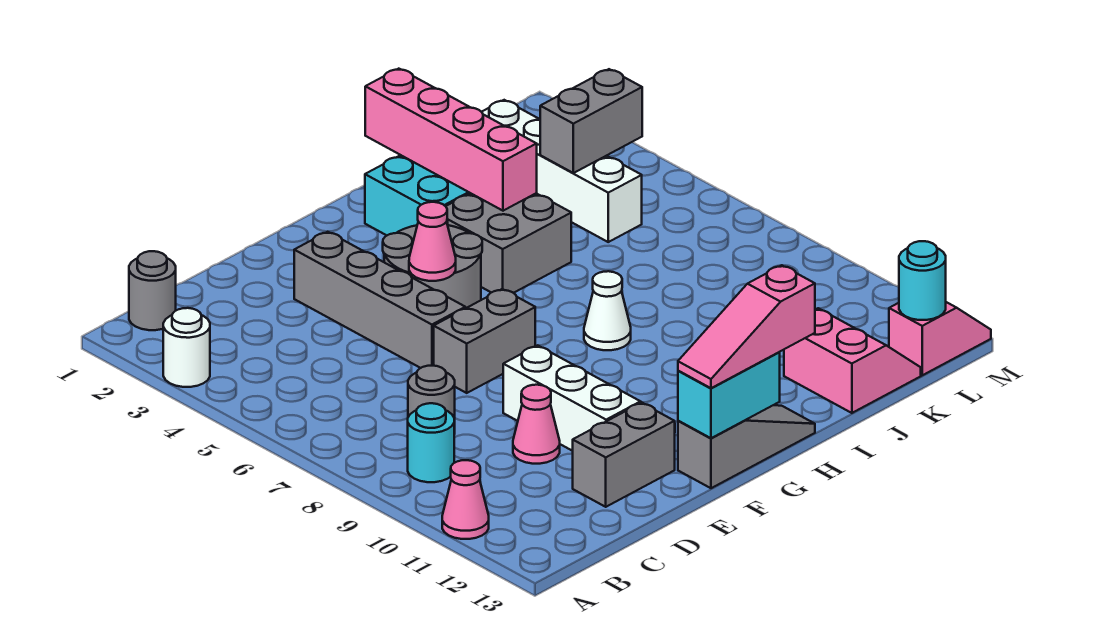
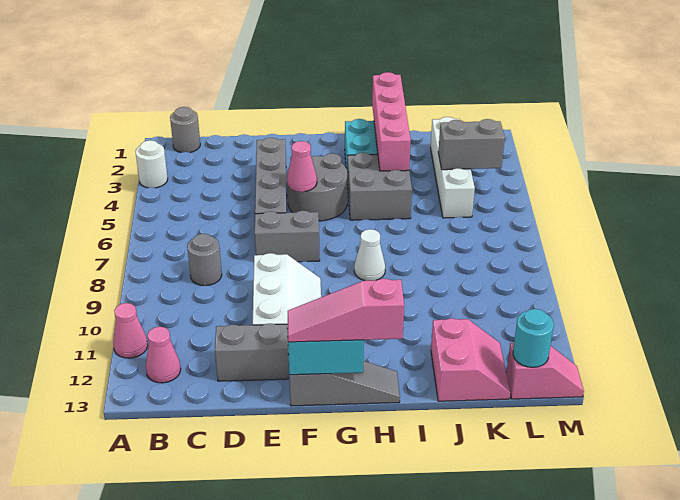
cyan 1x1 round brick [408,403,454,482] -> none
pink 1x1 cone [513,385,560,464] -> pink 1x1 cone moved to [146,327,181,383]

